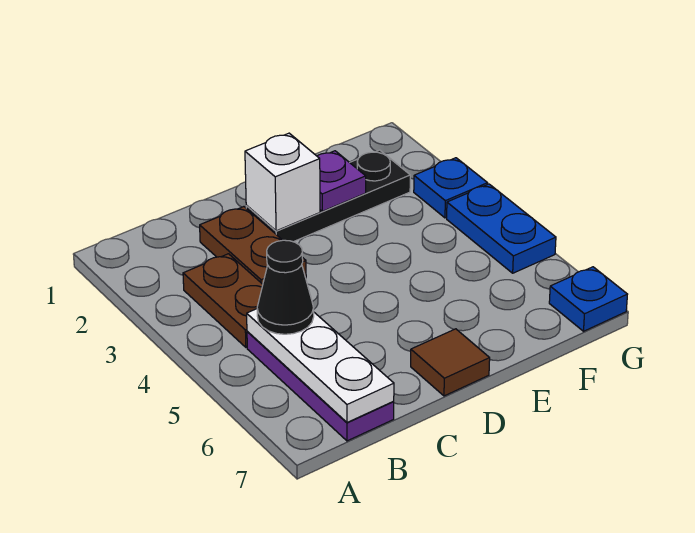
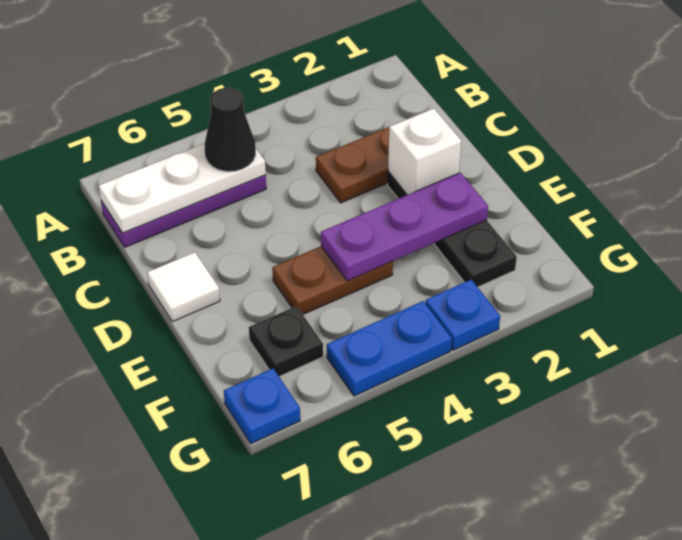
brown 1x2 plate [183,254,263,347] -> brown 1x2 plate moved to [272,246,393,314]
brown 1x1 tile [411,329,490,396] -> white 1x1 tile [147,252,220,322]
purple 1x1 plate [317,151,366,211] -> purple 1x3 plate [321,173,488,281]
none -> black 1x1 plate [249,306,323,377]

